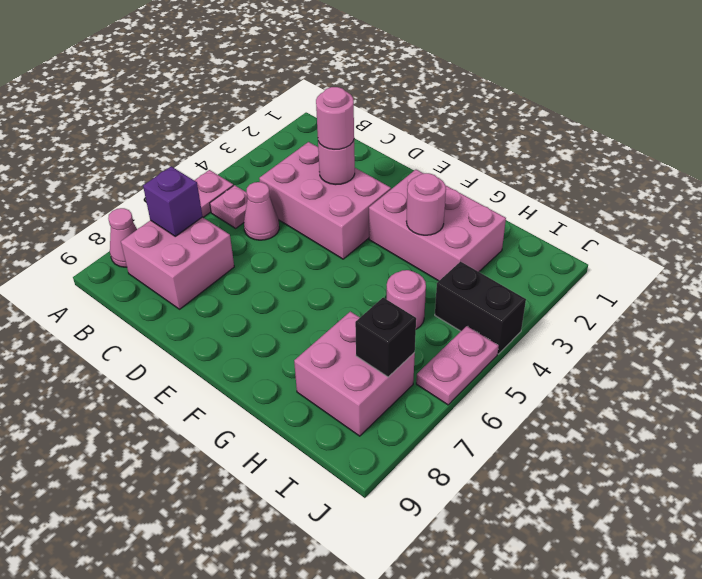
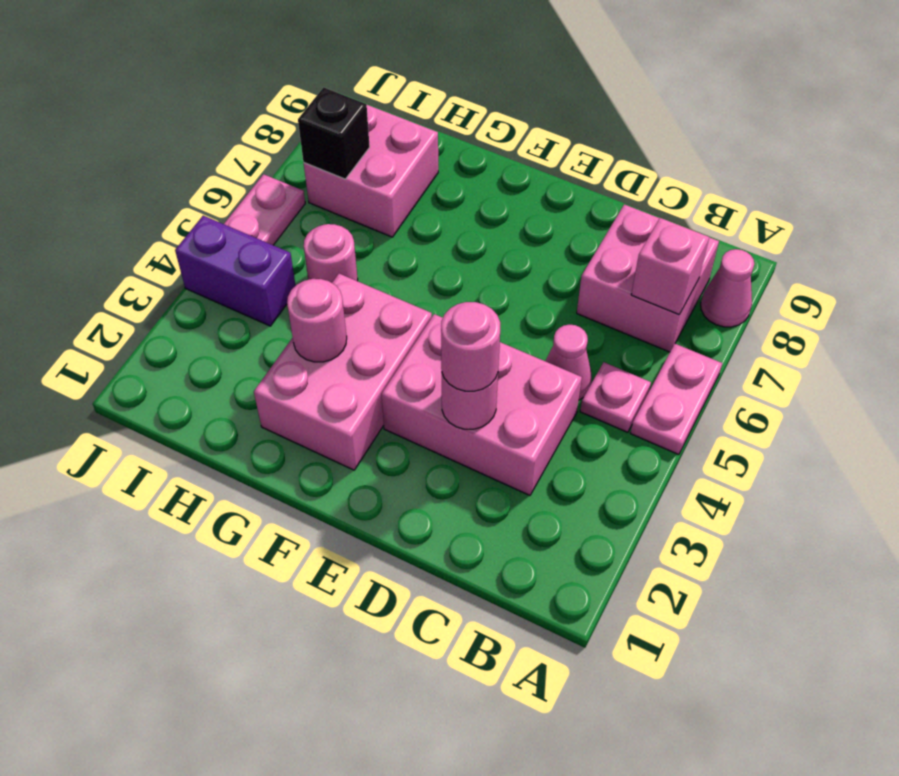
purple 1x1 brick [143,166,203,236] -> pink 1x1 brick [631,218,709,315]
pink 2x3 brick [369,170,506,281] -> pink 2x3 brick turned to [254,274,432,470]
black 1x2 brick [435,262,526,354] -> purple 1x2 brick [175,216,296,326]

